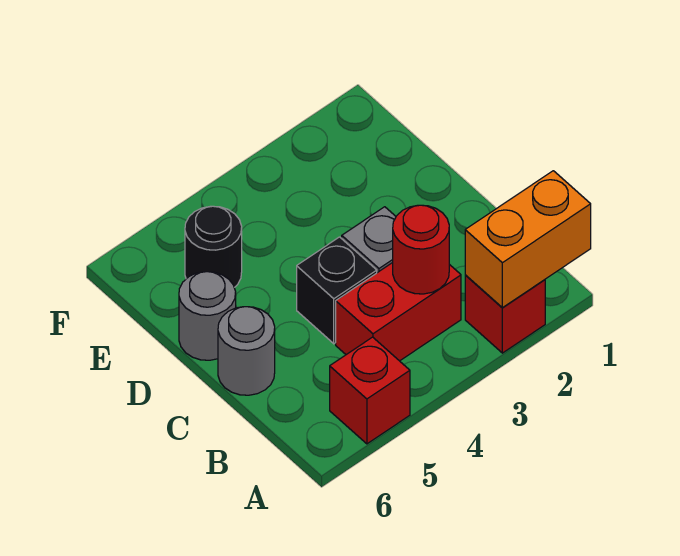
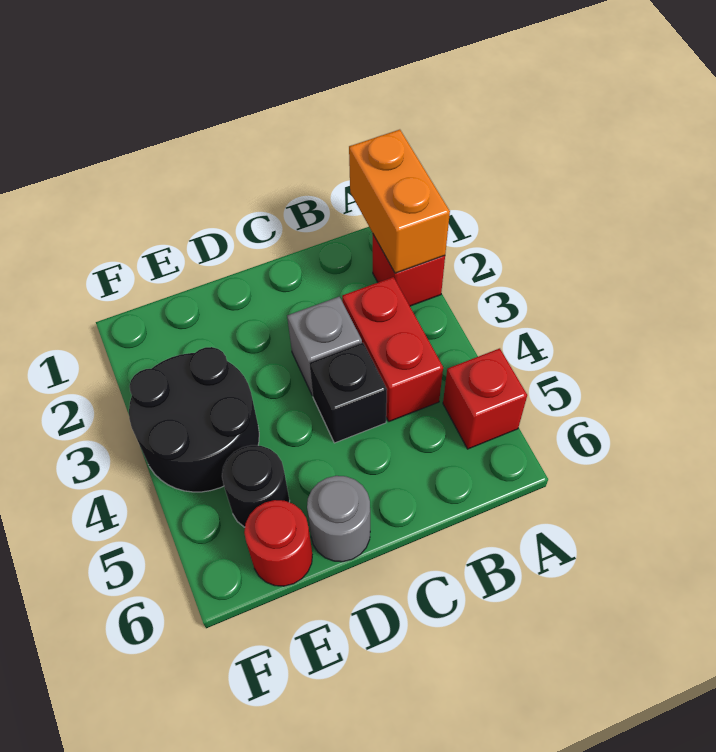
red 1x1 round brick [393,205,449,294] -> red 1x1 round brick moved to [244,500,312,586]
grey 1x1 round brick [218,307,275,395] -> none
none -> black 2x2 round brick [129,347,259,492]

